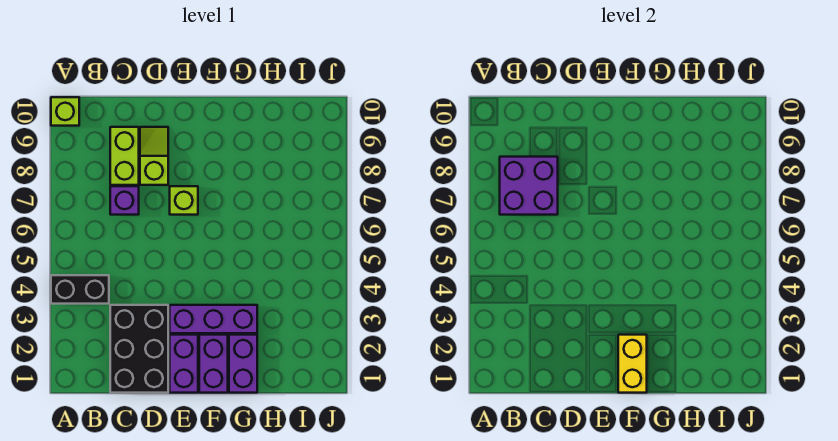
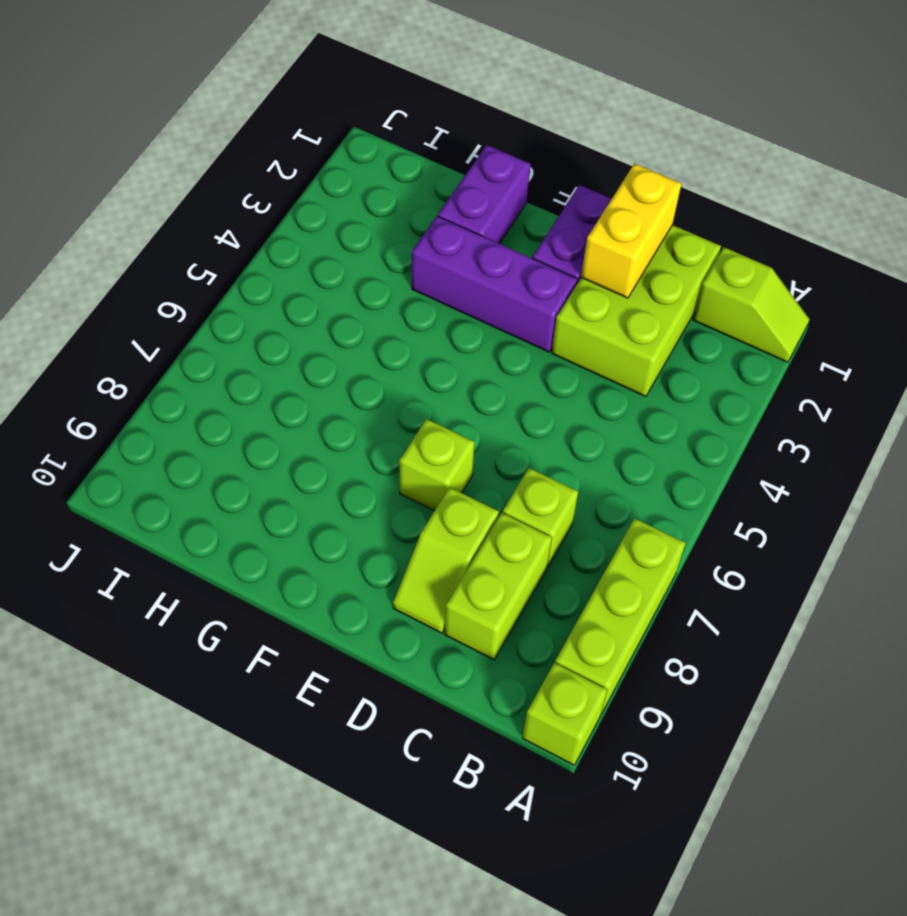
none -> lime 1x2 slope [693,247,809,362]
black 1x2 brick [51,275,109,304] -> none
none -> lime 1x3 brick [555,518,685,714]
purple 2x2 brick [500,157,558,215] -> none
black 2x3 brick [110,305,168,393] -> lime 2x3 brick [552,225,721,397]
purple 1x1 brick [110,186,139,215] -> lime 1x1 brick [503,468,579,566]
purple 1x2 brick [199,335,228,393] -> none
yellow 1x2 brick [618,335,647,393] -> yellow 1x2 brick moved to [581,164,682,298]

